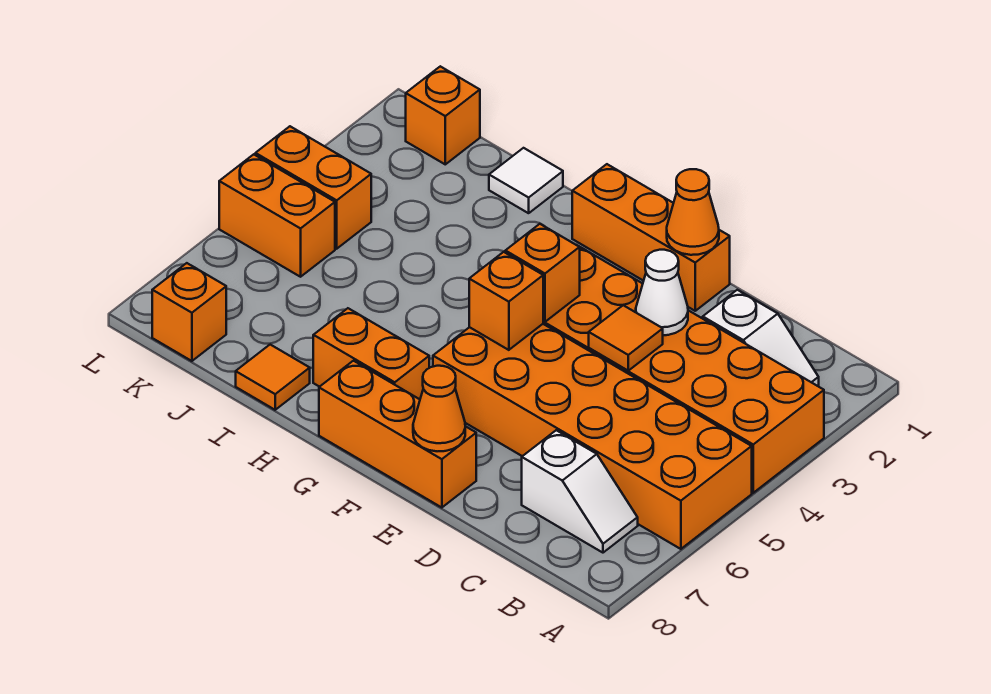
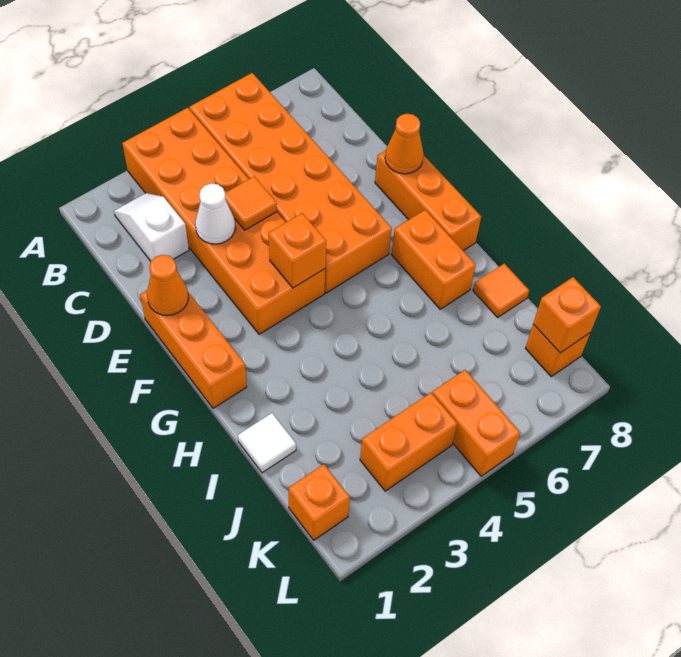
white 1x2 slope [522,430,638,553] -> none
orange 1x1 brick [469,252,543,350] -> orange 1x1 brick moved to [533,277,601,353]
orange 1x2 brick [255,126,371,249] -> orange 1x2 brick turned to [360,393,457,491]

